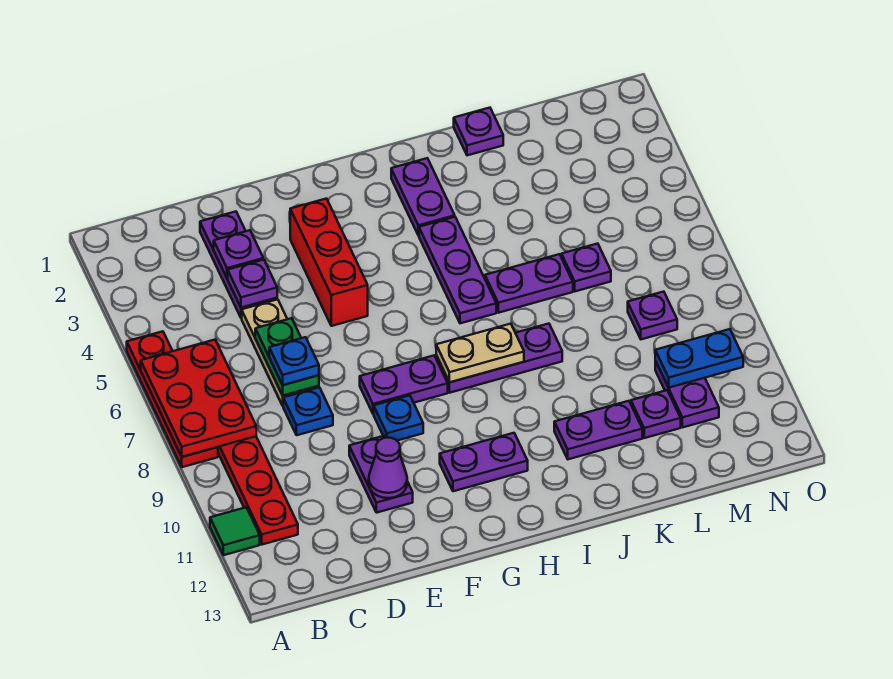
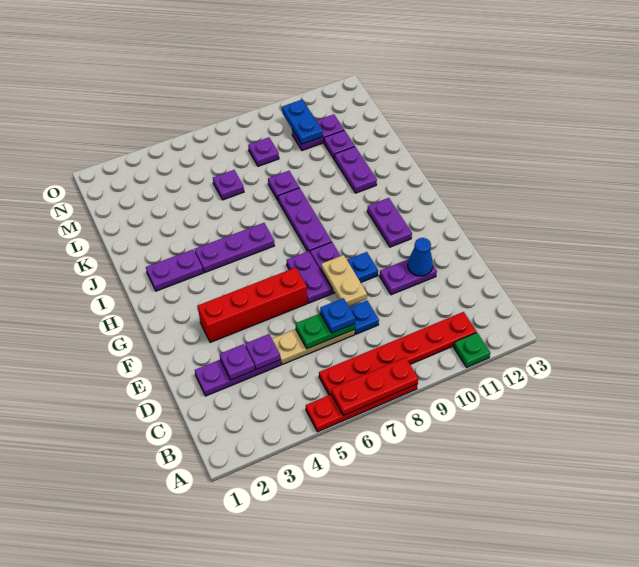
red 2x3 plate [141,340,256,457] -> red 1x3 plate [331,357,418,416]
green 1x1 tile [210,507,260,555] -> green 1x1 plate [454,333,490,367]
purple 1x1 cone [369,438,407,498] -> blue 1x1 cone [408,238,433,276]
red 1x3 brick [290,199,368,326] -> red 1x4 brick [198,267,307,342]
tan 1x2 plate [436,324,524,382] -> tan 1x2 plate moved to [321,255,367,306]
purple 1x2 plate [485,254,573,313] -> purple 1x2 plate moved to [287,251,331,303]
purple 1x1 plate [454,108,503,155] -> purple 1x1 plate moved to [268,171,299,200]

